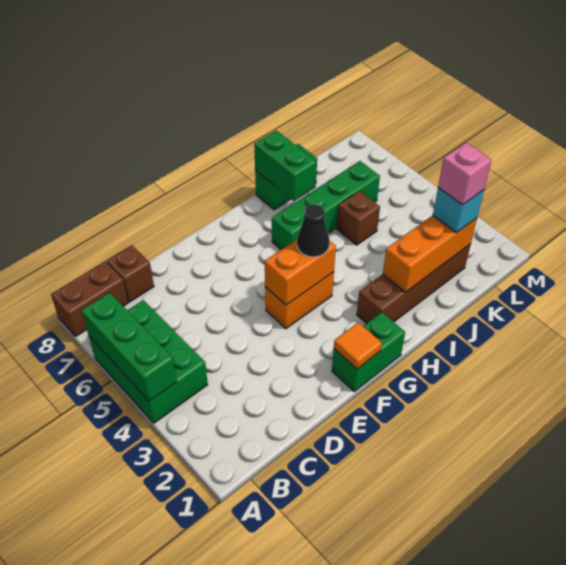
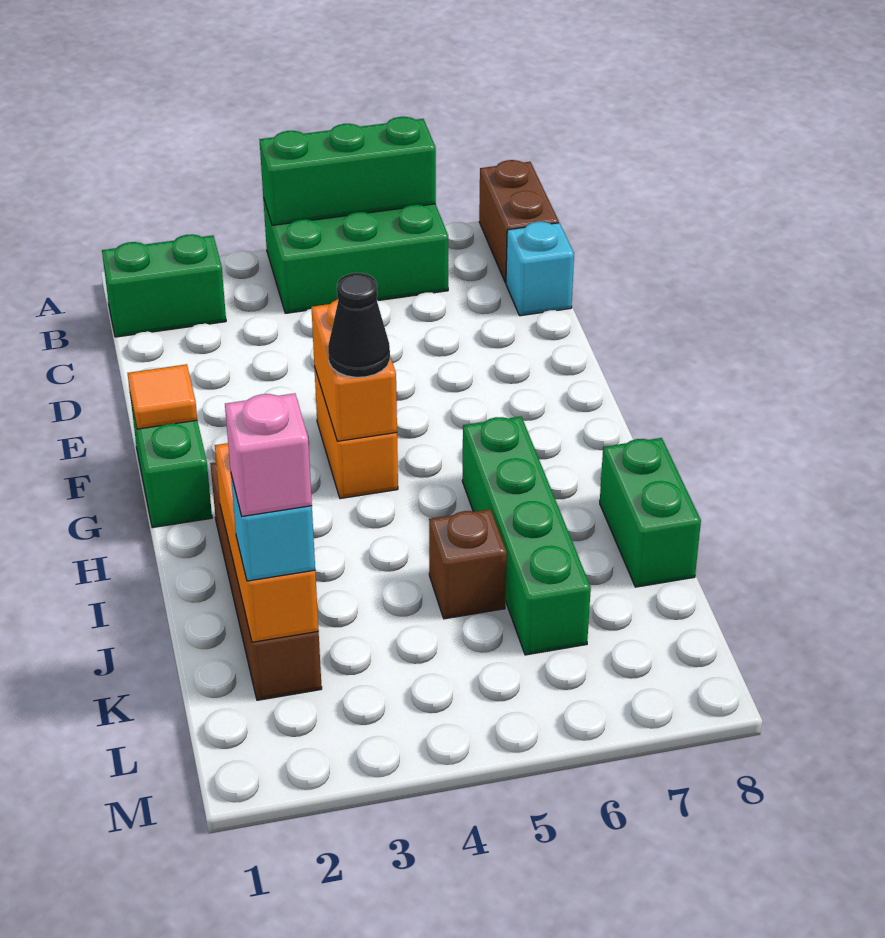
brown 1x1 brick [107,245,154,302] -> cyan 1x1 brick [506,222,574,316]
green 1x2 brick [254,130,317,201] -> green 1x2 brick moved to [102,234,226,337]

